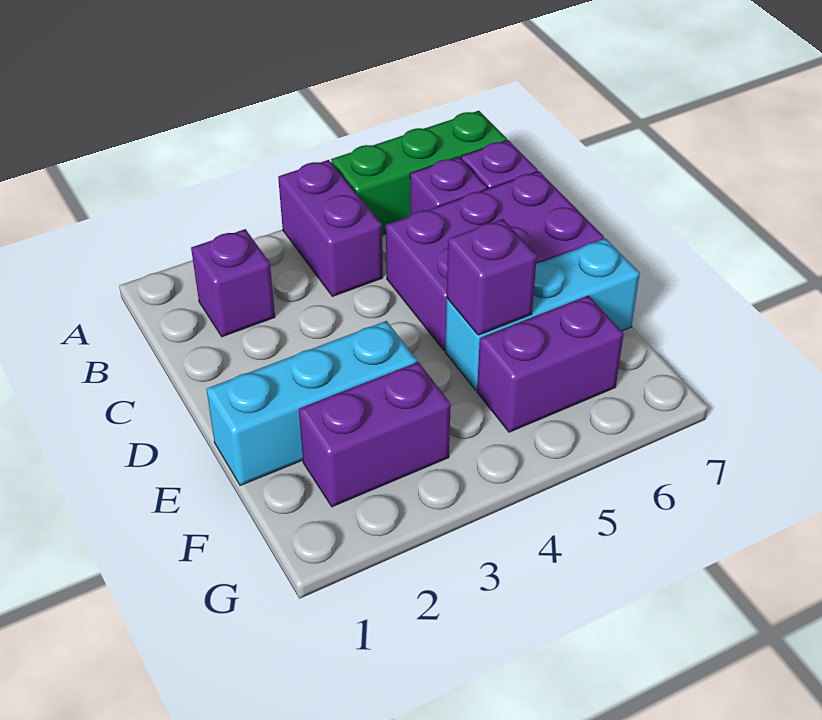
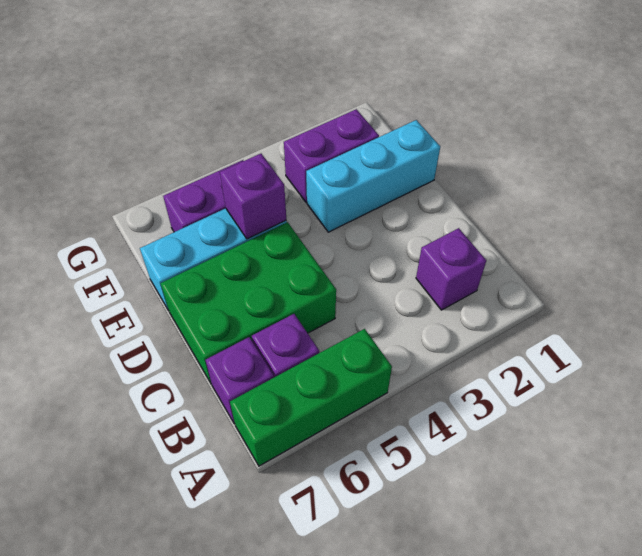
purple 1x2 brick [278,160,383,296] -> none
purple 2x3 brick [386,171,604,350] -> green 2x3 brick [160,222,336,384]

